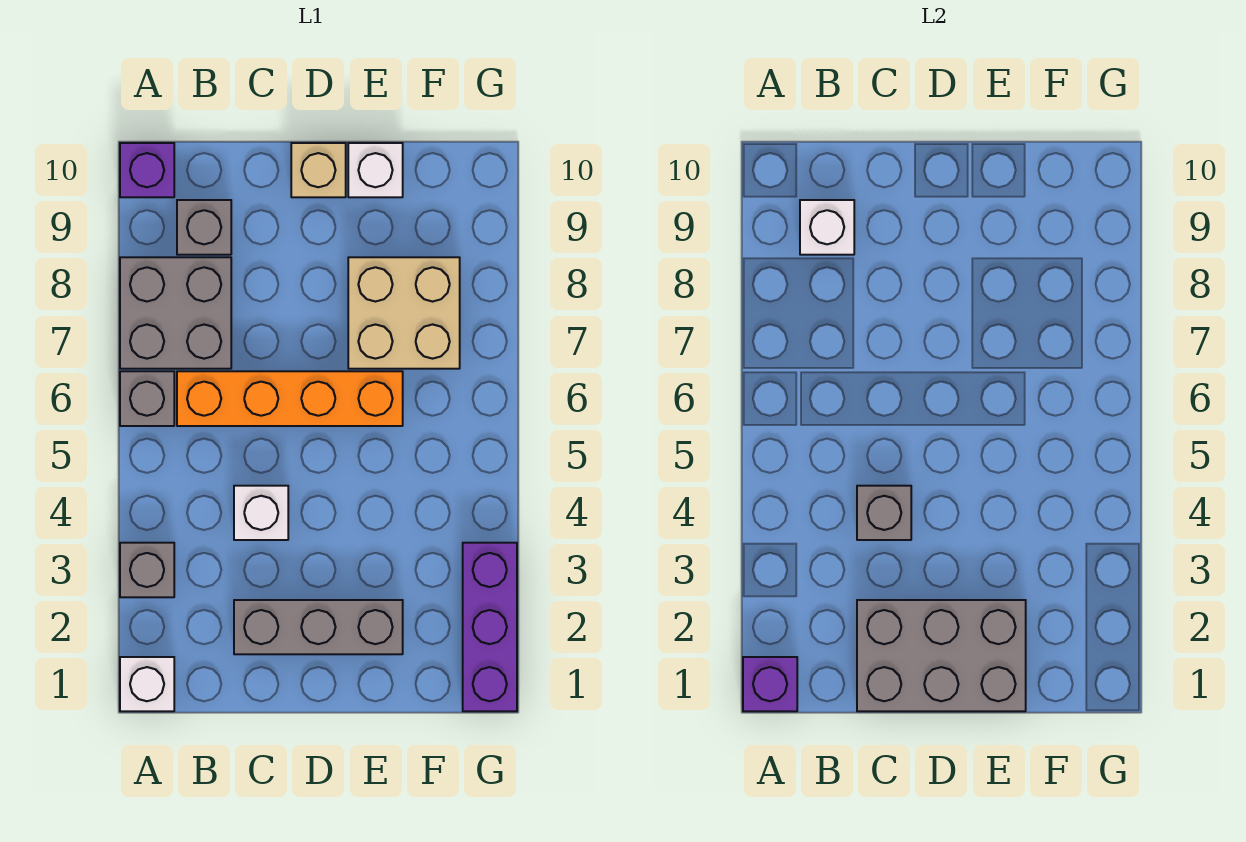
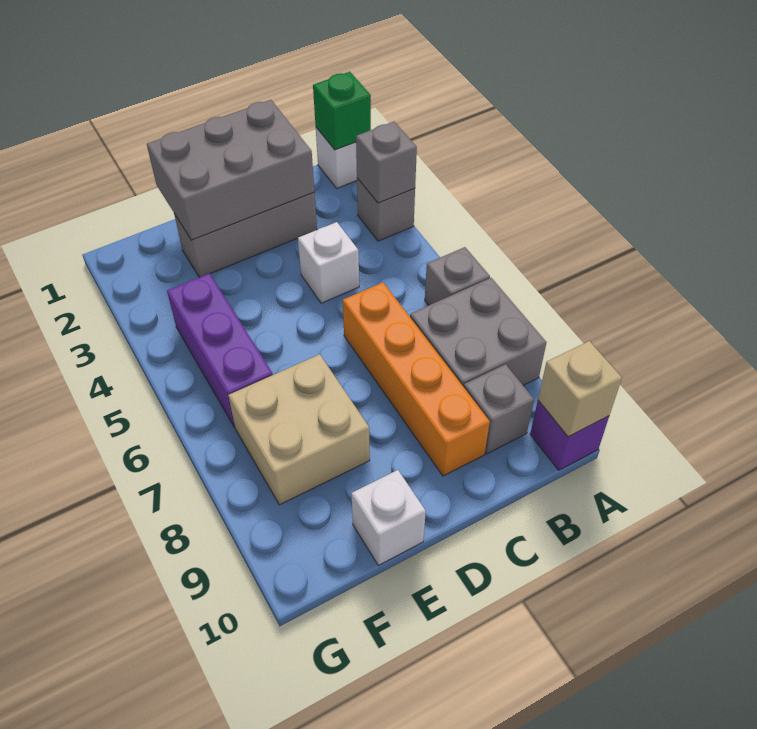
purple 1x1 brick [743,657,797,711] -> green 1x1 brick [313,72,371,150]
orange 1x4 brick [177,371,403,426] -> orange 1x4 brick turned to [343,283,490,476]
white 1x1 brick [800,200,854,255] -> none
grey 1x1 brick [857,486,911,540] -> grey 1x1 brick moved to [356,122,417,203]
tan 1x1 brick [291,143,346,197] -> tan 1x1 brick moved to [538,341,622,437]
purple 1x3 brick [463,543,517,711] -> purple 1x3 brick moved to [167,273,273,427]

